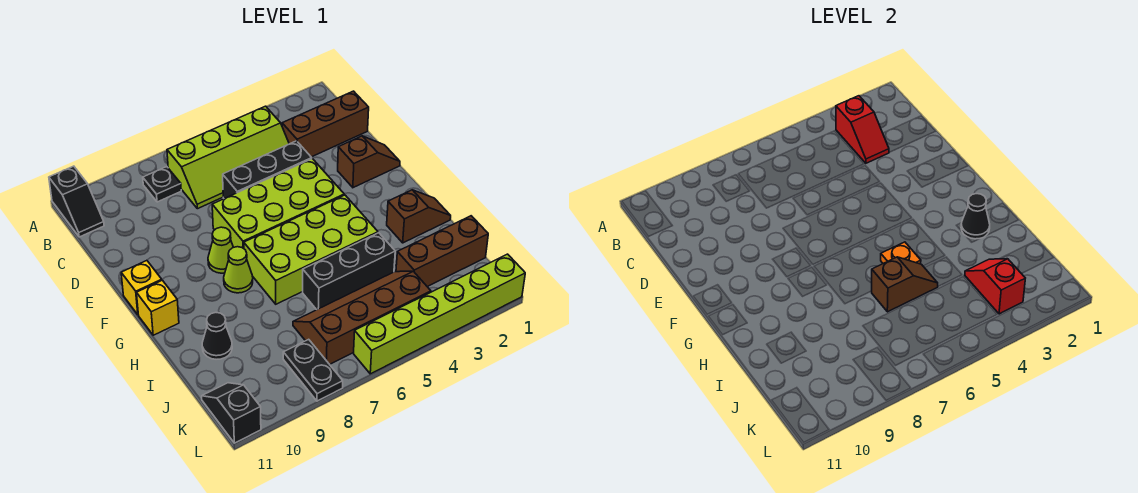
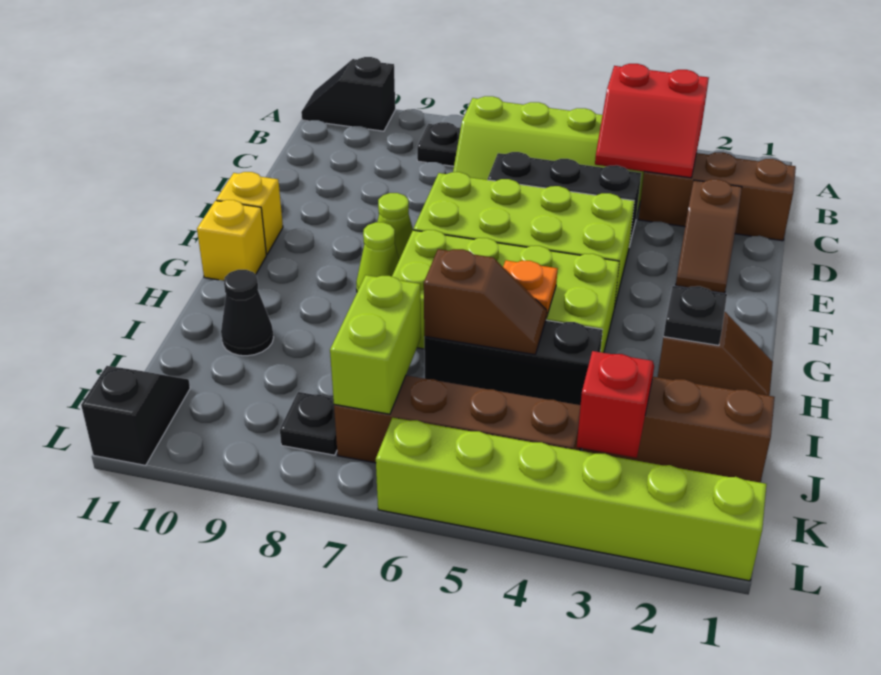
black 1x2 slope [49,166,104,237] -> black 1x2 slope turned to [301,57,395,131]
red 1x2 slope [836,96,889,163] -> red 2x2 slope [595,64,709,178]
brown 1x2 slope [338,136,400,188] -> brown 1x2 slope turned to [676,179,742,293]
black 1x1 cone [961,194,990,239] -> black 1x1 plate [664,286,727,345]
none -> lime 1x2 brick [330,275,421,414]
black 1x2 plate [283,339,343,401] -> black 1x1 plate [280,392,337,455]

